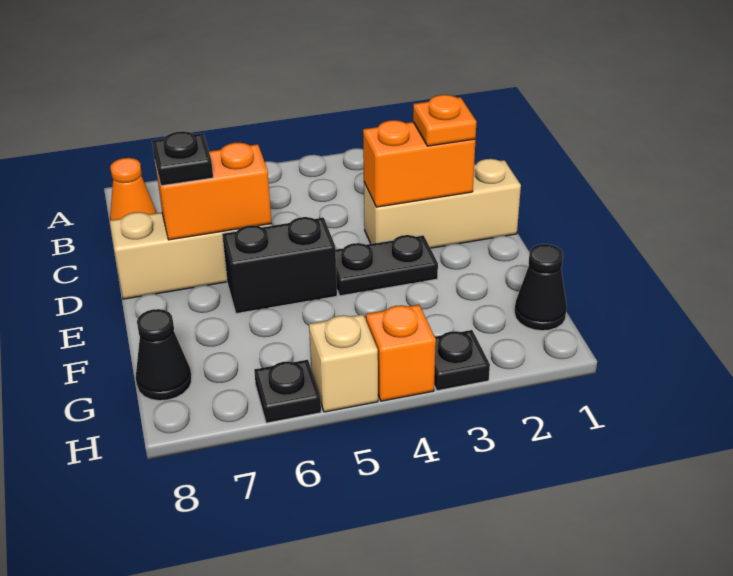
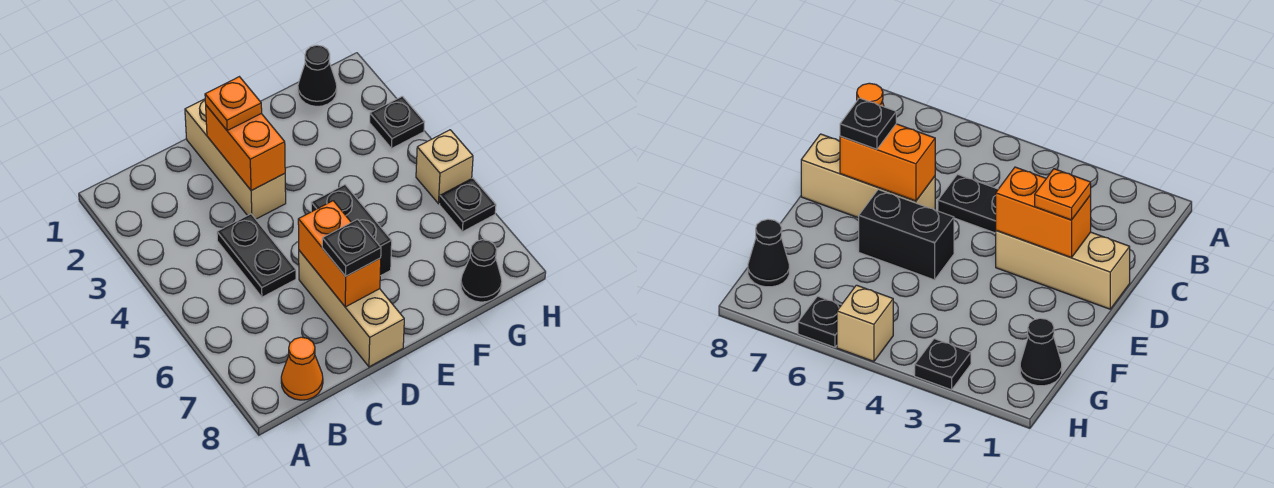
black 1x2 plate [336,235,438,296] -> black 1x2 plate moved to [217,214,296,297]
orange 1x1 brick [366,305,436,401] -> none

